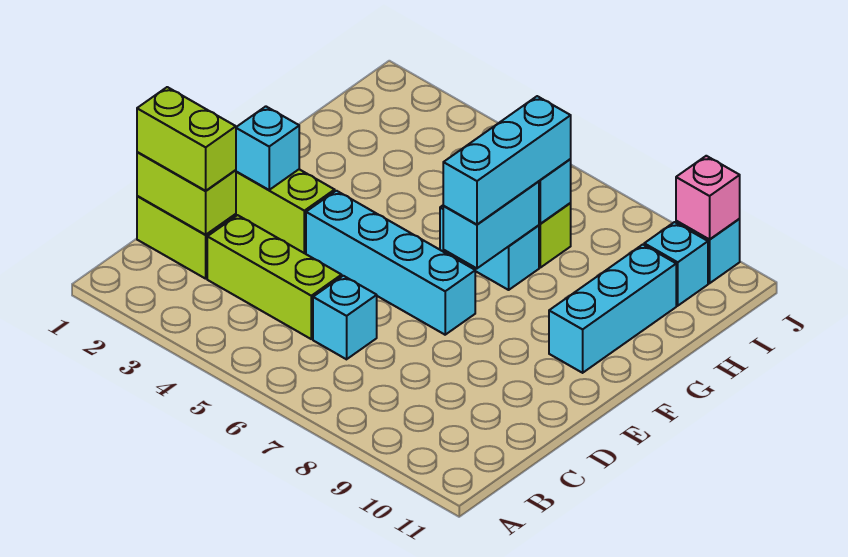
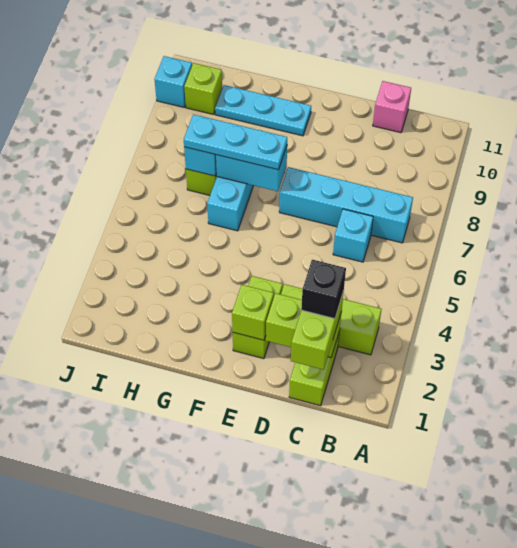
lime 1x2 brick [137,152,236,235] -> lime 1x2 brick turned to [266,293,342,358]
none -> black 1x1 brick [301,260,346,319]
lime 1x3 brick [207,215,342,339] -> lime 1x3 brick turned to [281,284,381,355]
cyan 1x1 brick [236,106,299,190] -> lime 1x1 brick [232,285,274,340]
cyan 1x4 brick [306,191,475,335] -> cyan 1x4 brick turned to [279,167,413,243]
cyan 1x3 brick [443,96,571,224] -> cyan 1x3 plate [184,114,287,170]
cyan 1x3 brick [549,245,676,373] -> cyan 1x3 plate [215,85,311,136]
cyan 1x1 brick [644,222,708,306] -> lime 1x1 brick [184,63,222,115]
pink 1x1 brick [676,156,740,239] -> pink 1x1 brick moved to [373,81,411,133]

